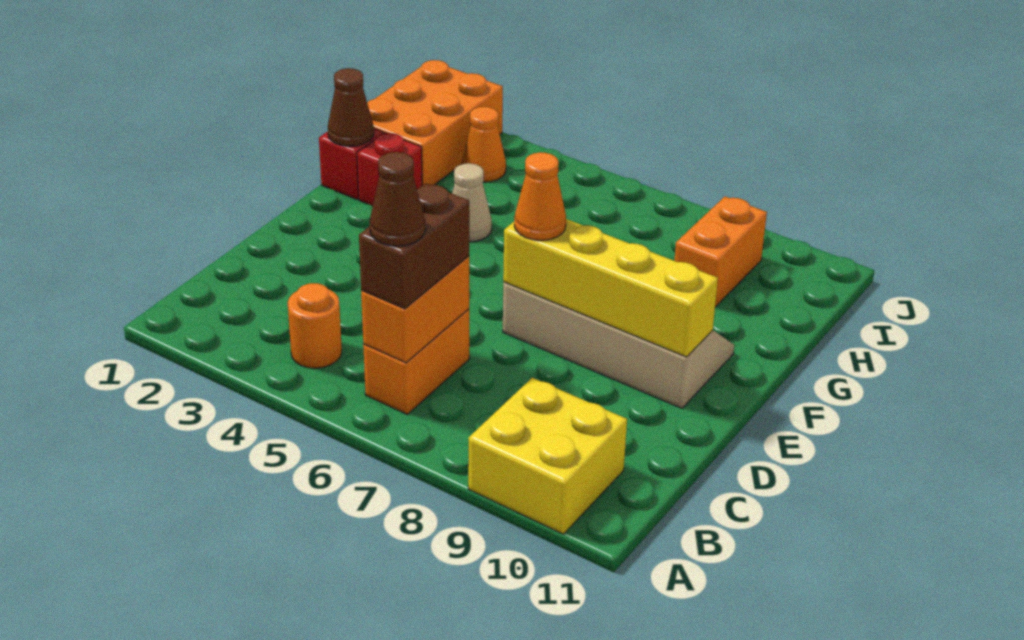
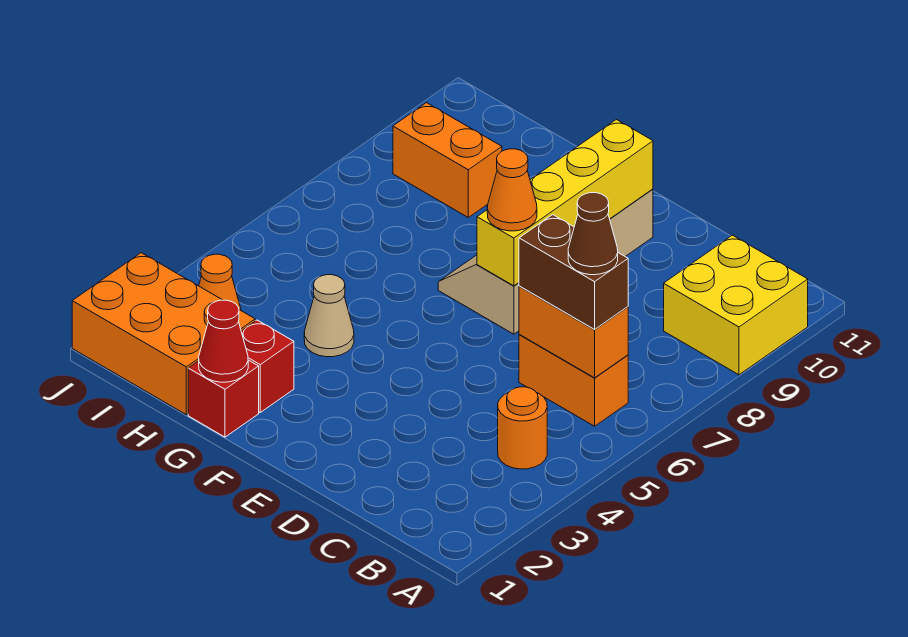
brown 1x1 cone [328,68,374,146] -> red 1x1 cone [199,300,248,382]

